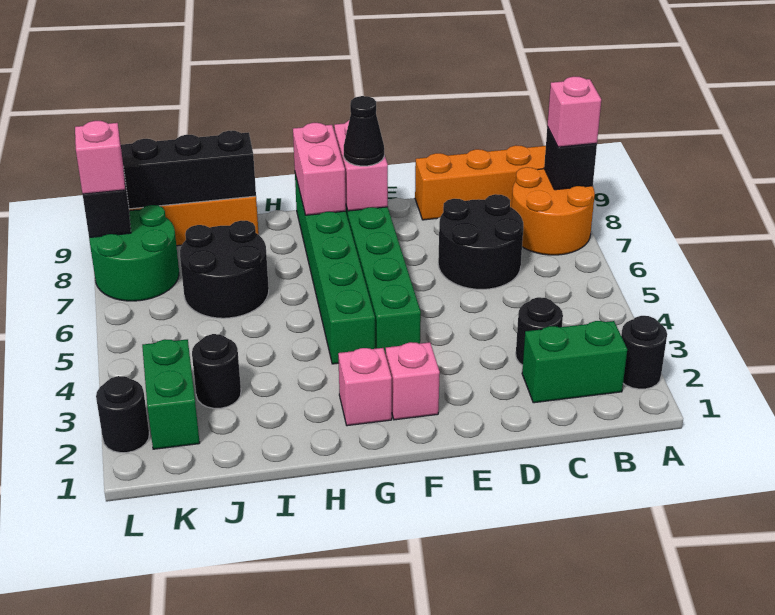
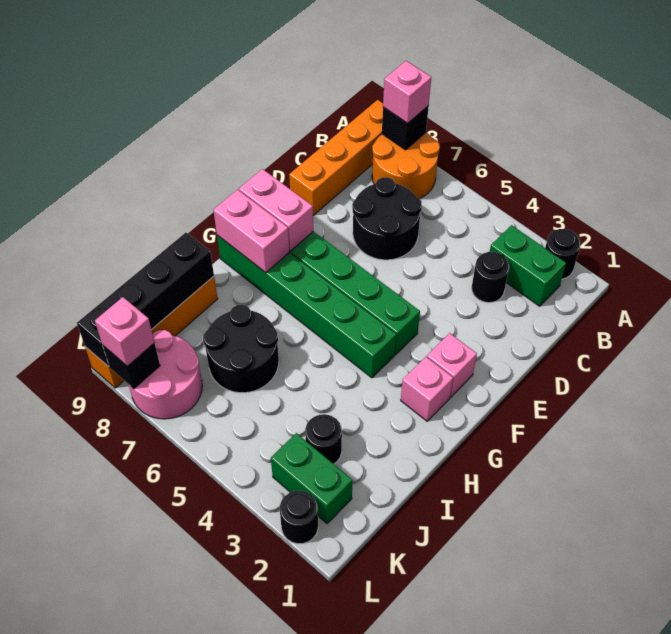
green 1x2 brick [522,321,627,403] -> green 1x2 brick turned to [490,225,566,306]
black 1x1 cone [344,96,384,166] -> none
green 2x2 round brick [89,205,179,301] -> pink 2x2 round brick [128,330,202,419]

